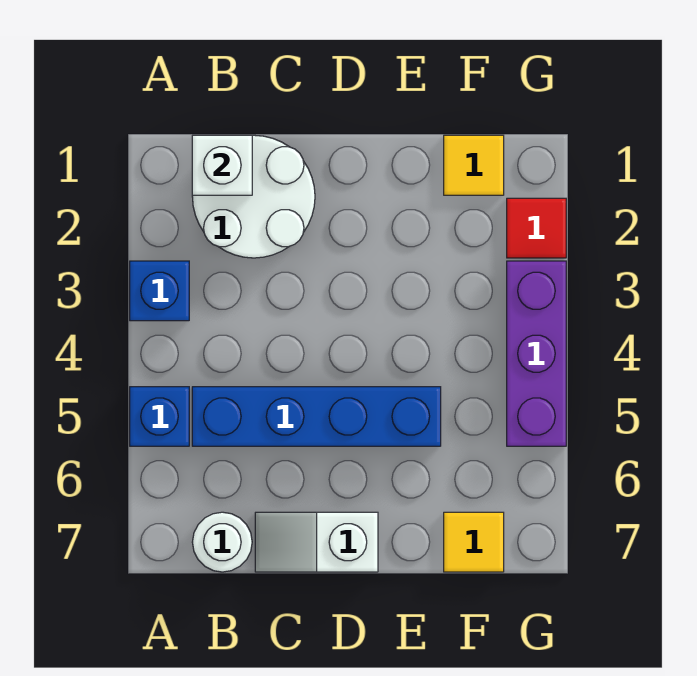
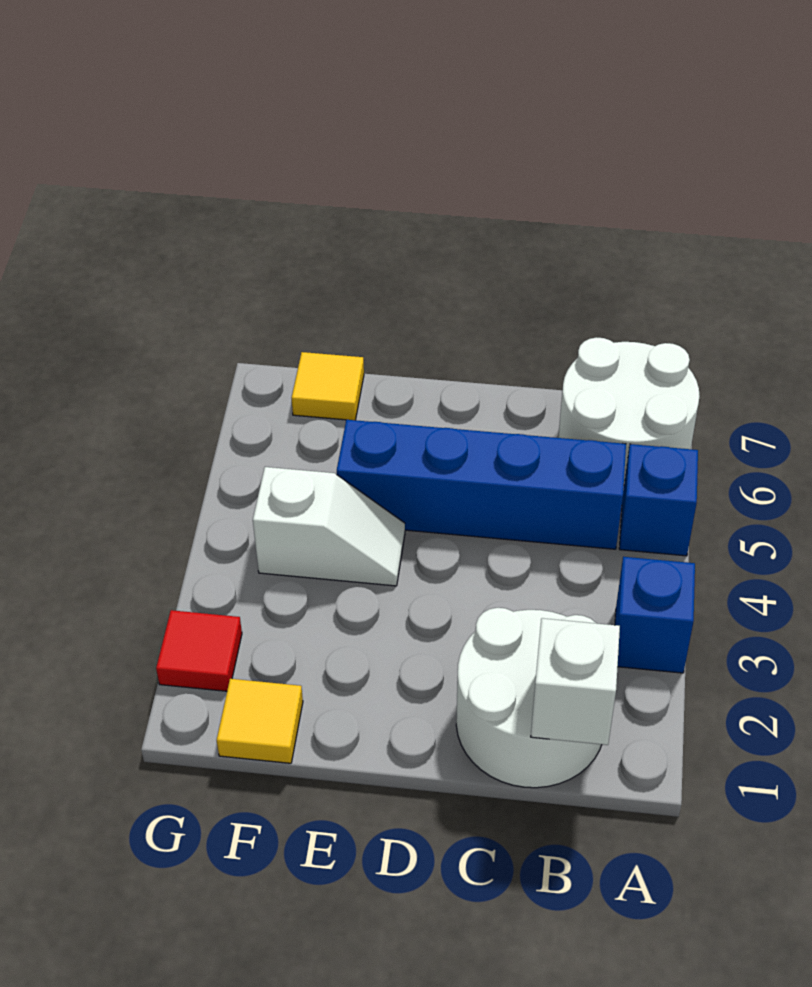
white 1x1 round brick [192,512,252,572] -> white 2x2 round brick [558,337,700,490]
white 1x2 slope [255,512,378,572] -> white 1x2 slope moved to [253,467,405,586]
purple 1x3 brick [507,261,566,446] -> none

